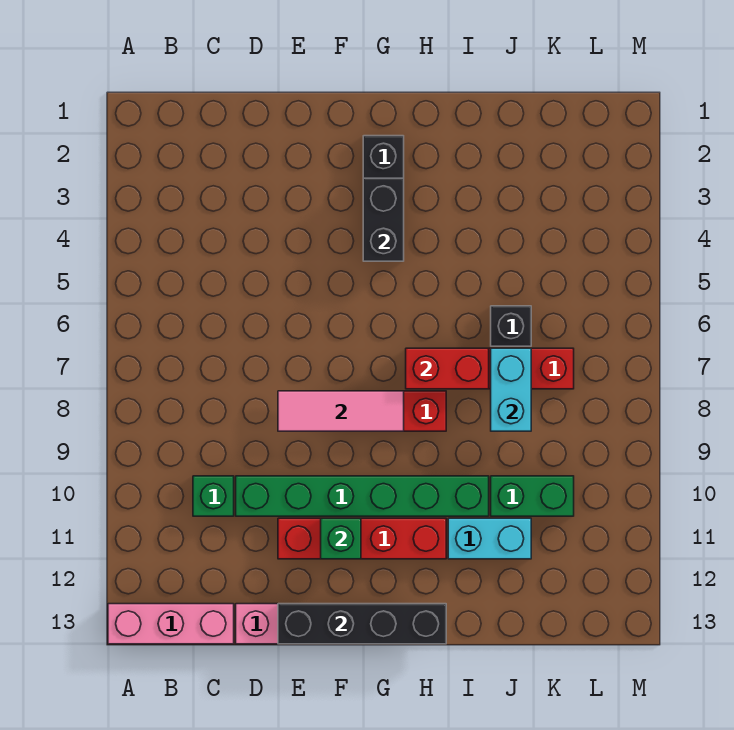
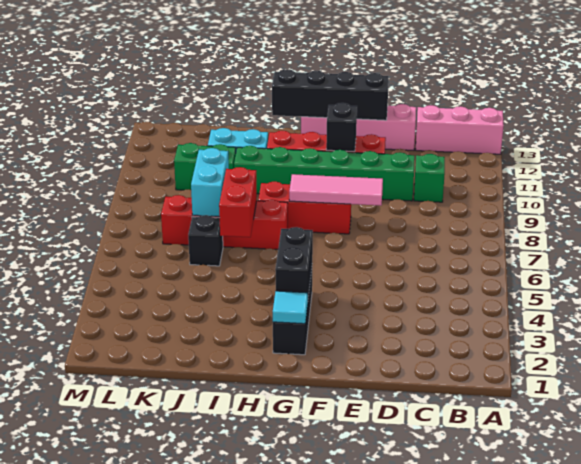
green 1x1 brick [321,518,361,559] -> black 1x1 brick [326,103,357,152]
none -> cyan 1x1 tile [273,291,308,324]
red 1x2 brick [406,348,489,389] -> red 1x2 brick turned to [219,167,257,237]

